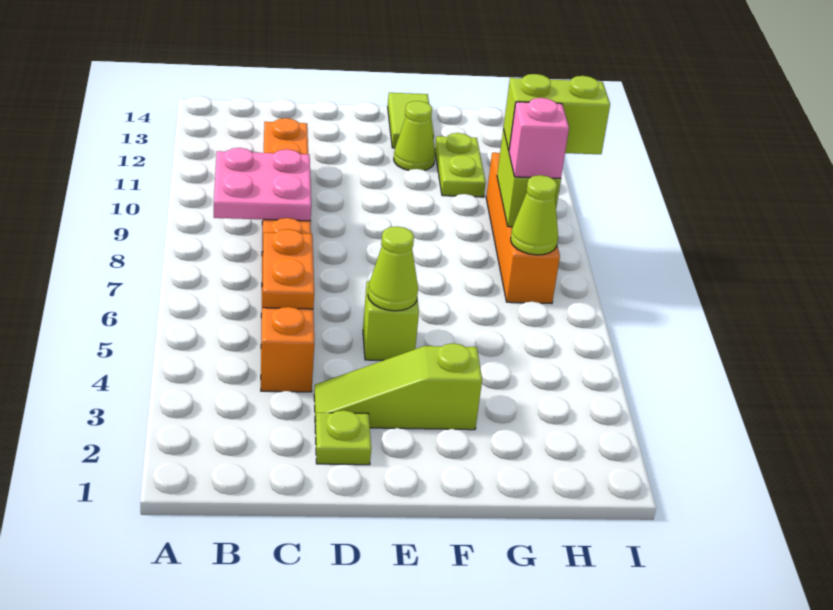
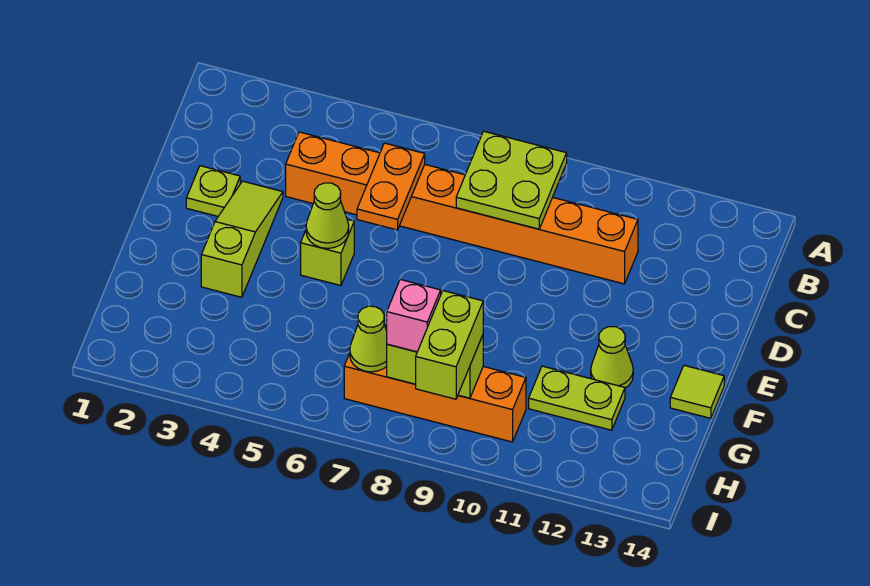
pink 2x2 plate [214,148,311,221] -> lime 2x2 plate [456,131,567,229]
orange 1x2 plate [263,229,314,309] -> orange 1x2 plate turned to [357,143,425,230]
lime 1x2 tile [388,93,434,148] -> lime 1x1 tile [670,365,724,418]

